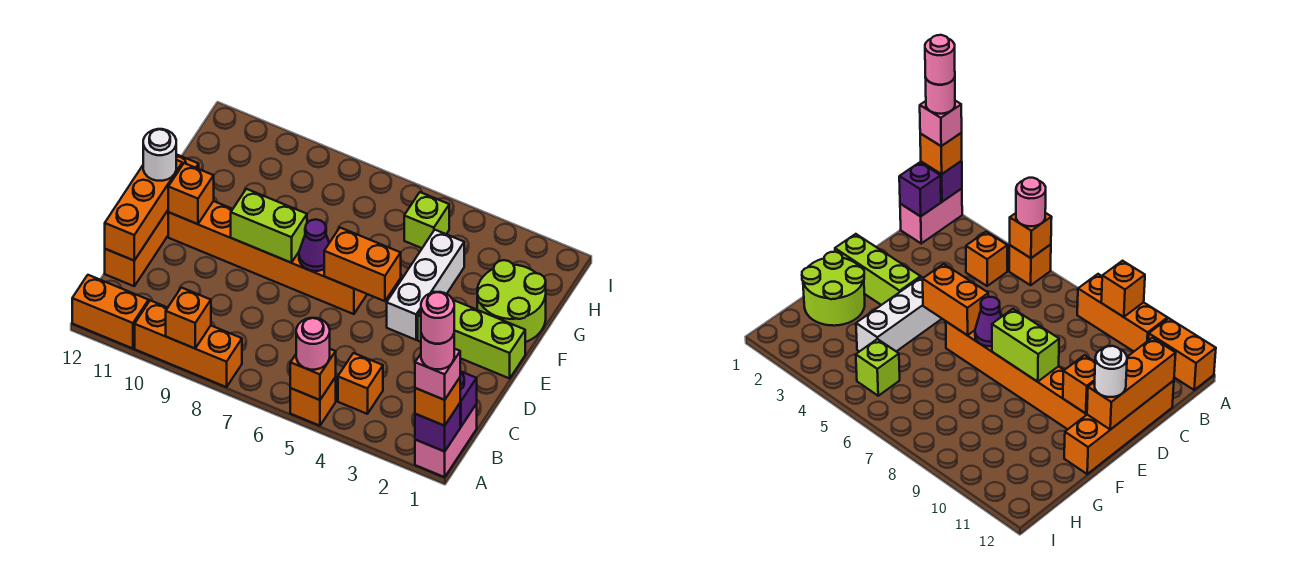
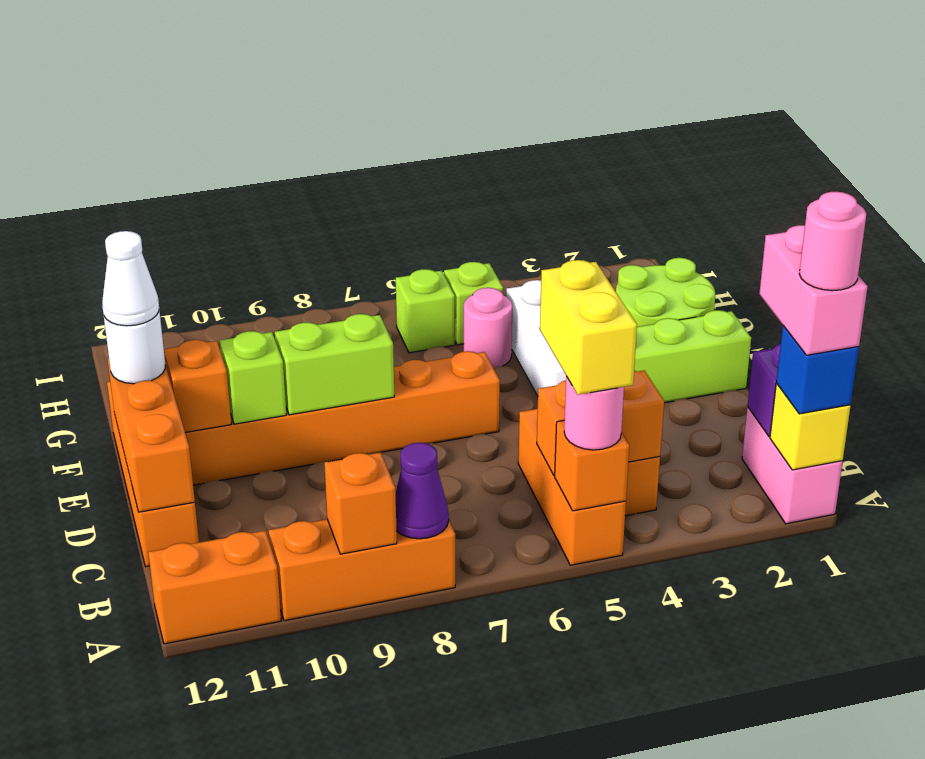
purple 1x1 brick [415,404,460,451] -> yellow 1x1 brick [770,383,851,470]
orange 1x1 brick [415,378,460,426] -> blue 1x1 brick [776,326,859,414]
pink 1x1 brick [415,349,460,400] -> pink 1x2 brick [759,225,868,355]
pink 1x1 round brick [421,292,454,344] -> pink 1x1 round brick moved to [464,288,512,368]
orange 1x1 brick [290,377,336,426] -> orange 1x3 brick [518,409,626,565]
none -> yellow 1x2 brick [540,260,637,395]
orange 1x2 brick [324,228,401,301] -> orange 1x2 brick moved to [537,370,664,476]
purple 1x1 cone [299,219,329,271] -> purple 1x1 cone moved to [396,443,449,539]
none -> lime 1x1 brick [220,331,286,424]
none -> white 1x1 cone [102,231,159,326]
none -> lime 1x1 brick [396,269,455,353]

